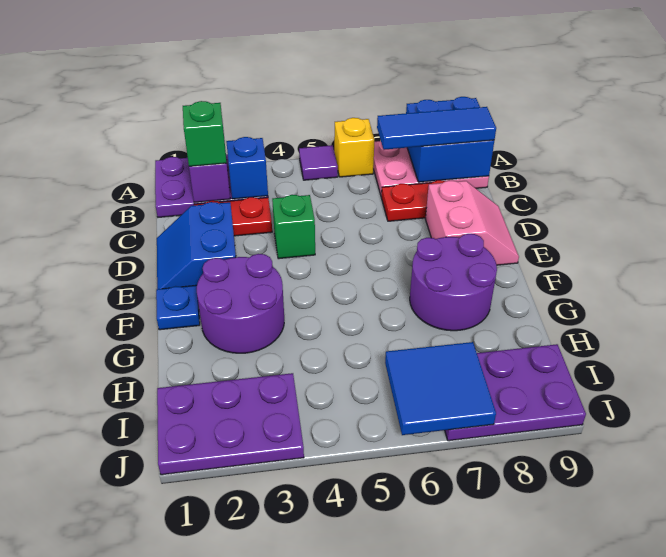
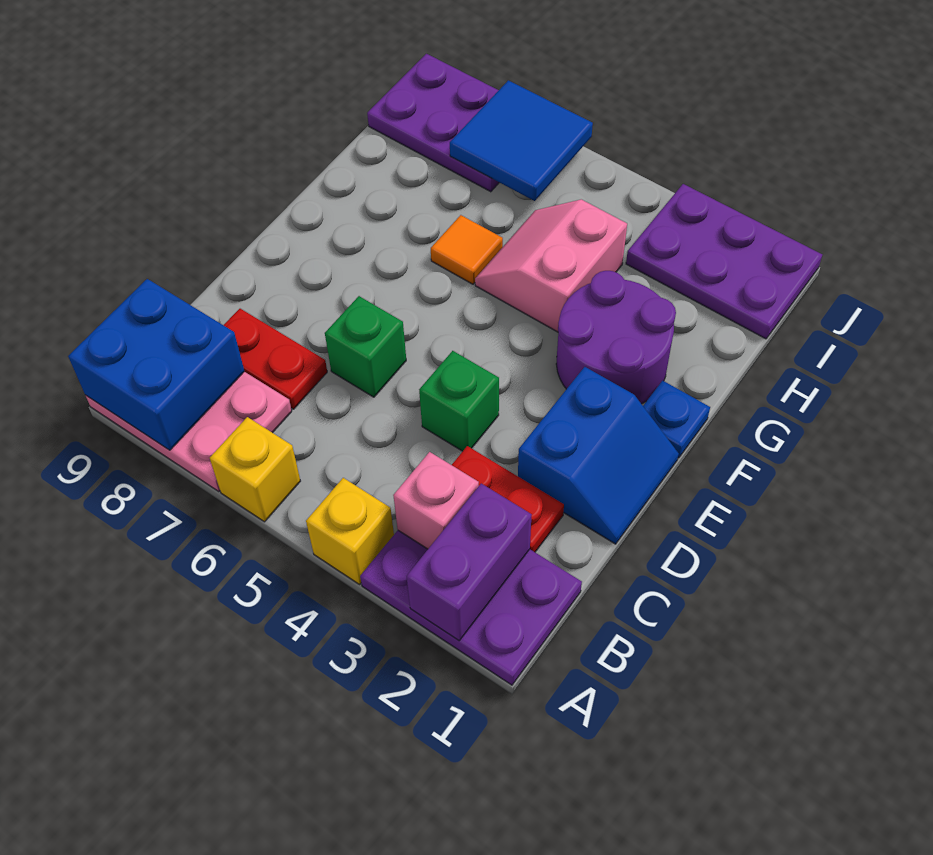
none -> yellow 1x1 brick [306,478,394,584]
purple 1x1 tile [299,145,338,180] -> none
green 1x1 brick [183,101,227,166] -> green 1x1 brick moved to [325,296,406,397]
blue 1x1 brick [226,137,268,199] -> pink 1x1 brick [393,452,479,549]
blue 1x3 tile [377,107,496,150] -> none
pink 2x2 slope [425,181,519,265] -> pink 2x2 slope moved to [475,199,627,332]
purple 2x2 round brick [410,234,497,331] -> none
none -> orange 1x1 tile [431,215,503,284]

